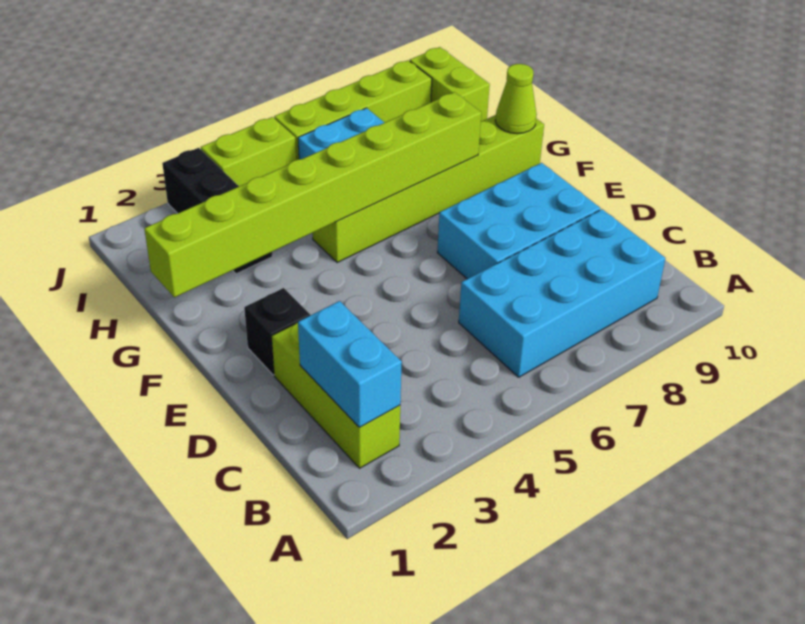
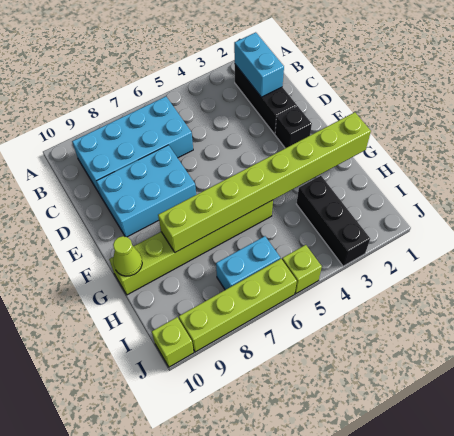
lime 1x3 brick [272,323,400,468] -> black 1x3 brick [235,65,297,134]
lime 1x2 brick [410,47,490,121] -> lime 1x1 brick [152,317,194,367]
lime 1x2 brick [201,117,296,186] -> lime 1x1 brick [282,245,322,294]

